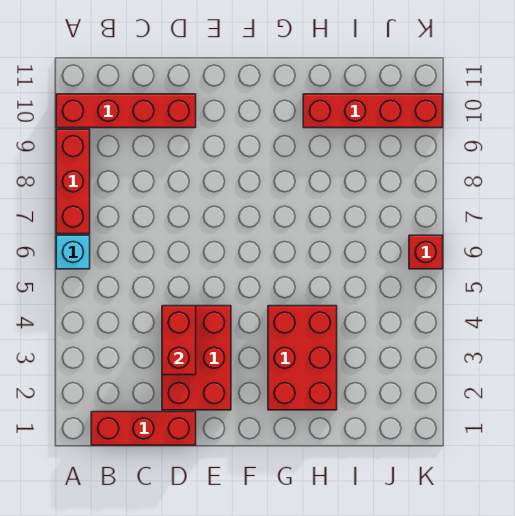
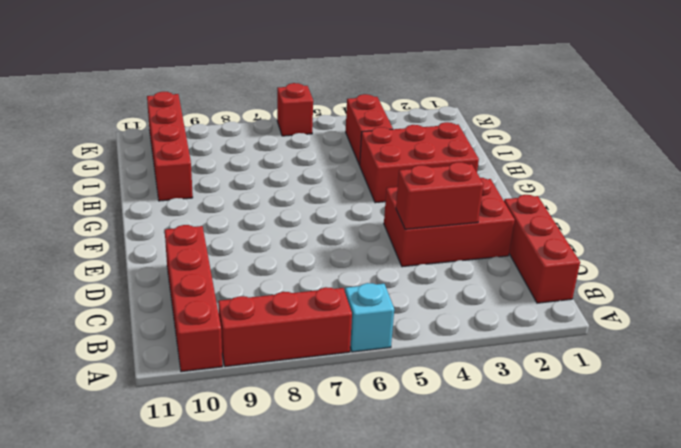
none -> red 1x2 brick [346,94,393,165]

